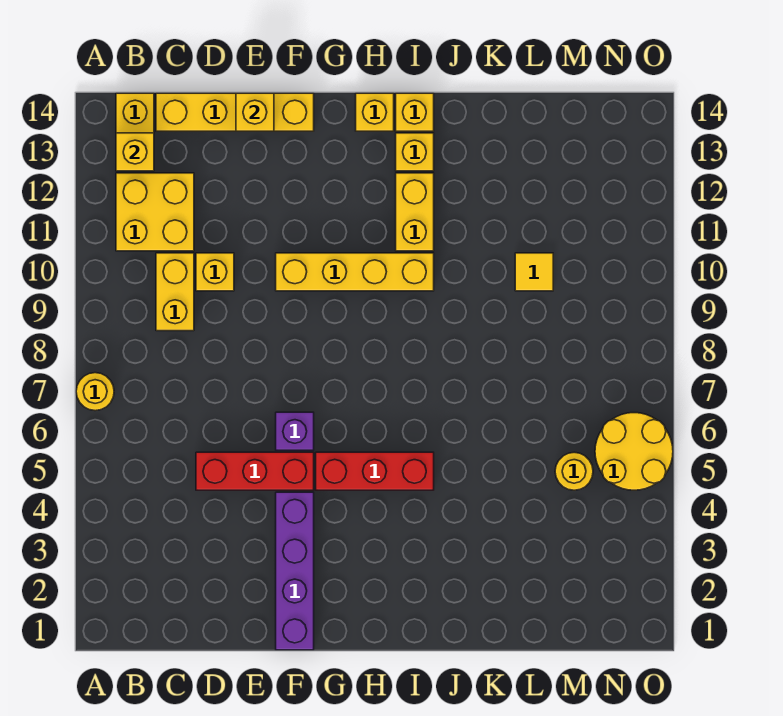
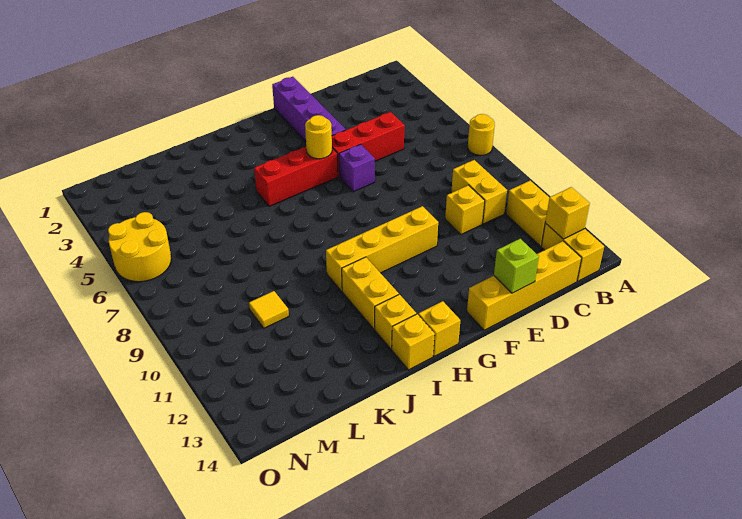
yellow 2x2 brick [116,173,194,251] -> yellow 1x2 brick [506,181,549,246]
yellow 1x1 brick [236,93,274,131] -> lime 1x1 brick [494,239,539,293]
yellow 1x1 round brick [555,452,593,490] -> yellow 1x1 round brick moved to [305,115,332,159]

